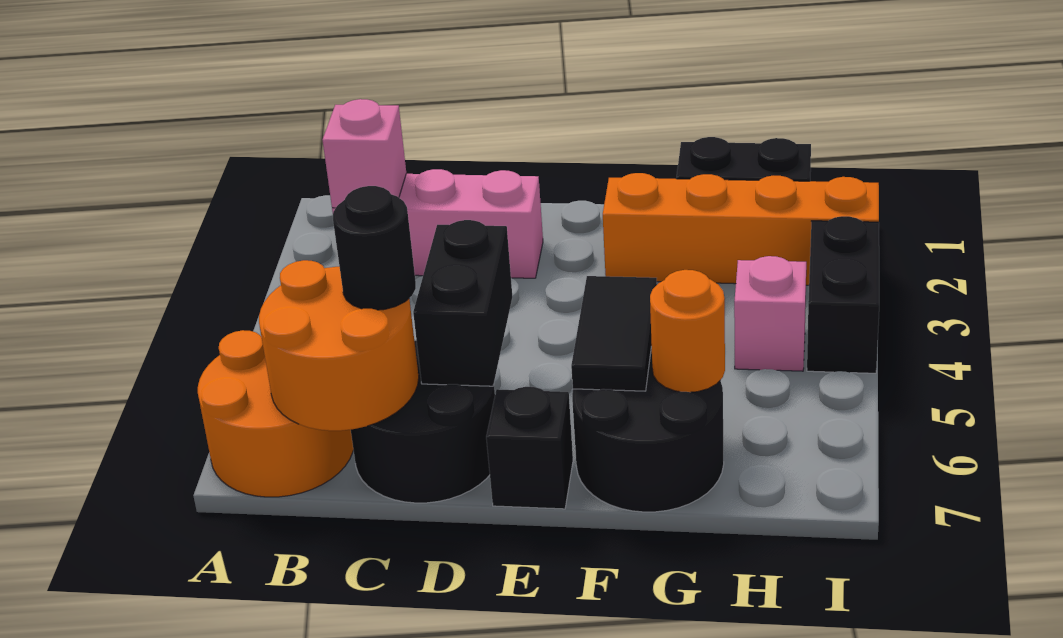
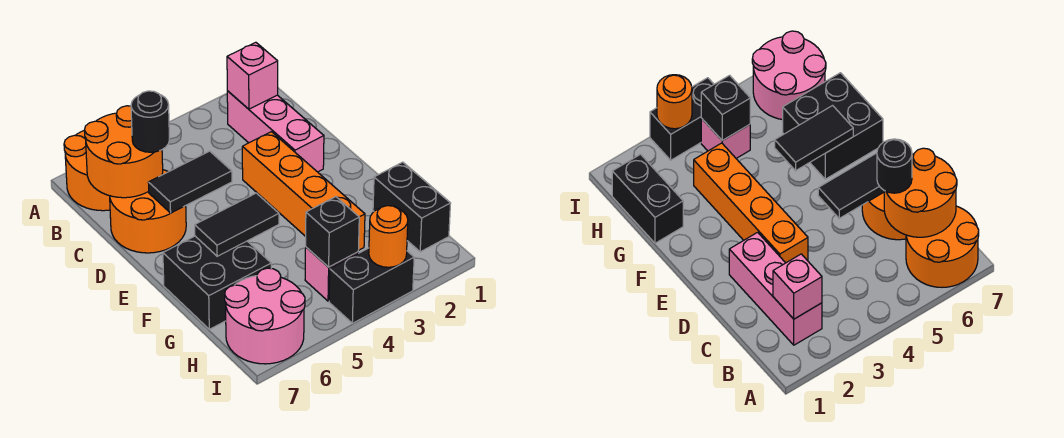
black 2x2 round brick [351,341,495,503] -> orange 2x2 round brick [110,170,186,253]
black 1x2 brick [413,220,512,386] -> black 1x2 tile [148,151,232,213]
black 1x1 brick [486,387,573,509] -> black 1x1 brick moved to [306,197,359,267]
orange 1x4 brick [603,173,879,285] -> orange 1x4 brick moved to [242,132,365,251]
black 2x2 round brick [572,347,724,512] -> black 2x2 brick [163,236,271,329]
orange 1x1 round brick [650,270,725,392] -> orange 1x1 round brick moved to [369,206,408,267]
none -> pink 2x2 round brick [225,268,305,364]

